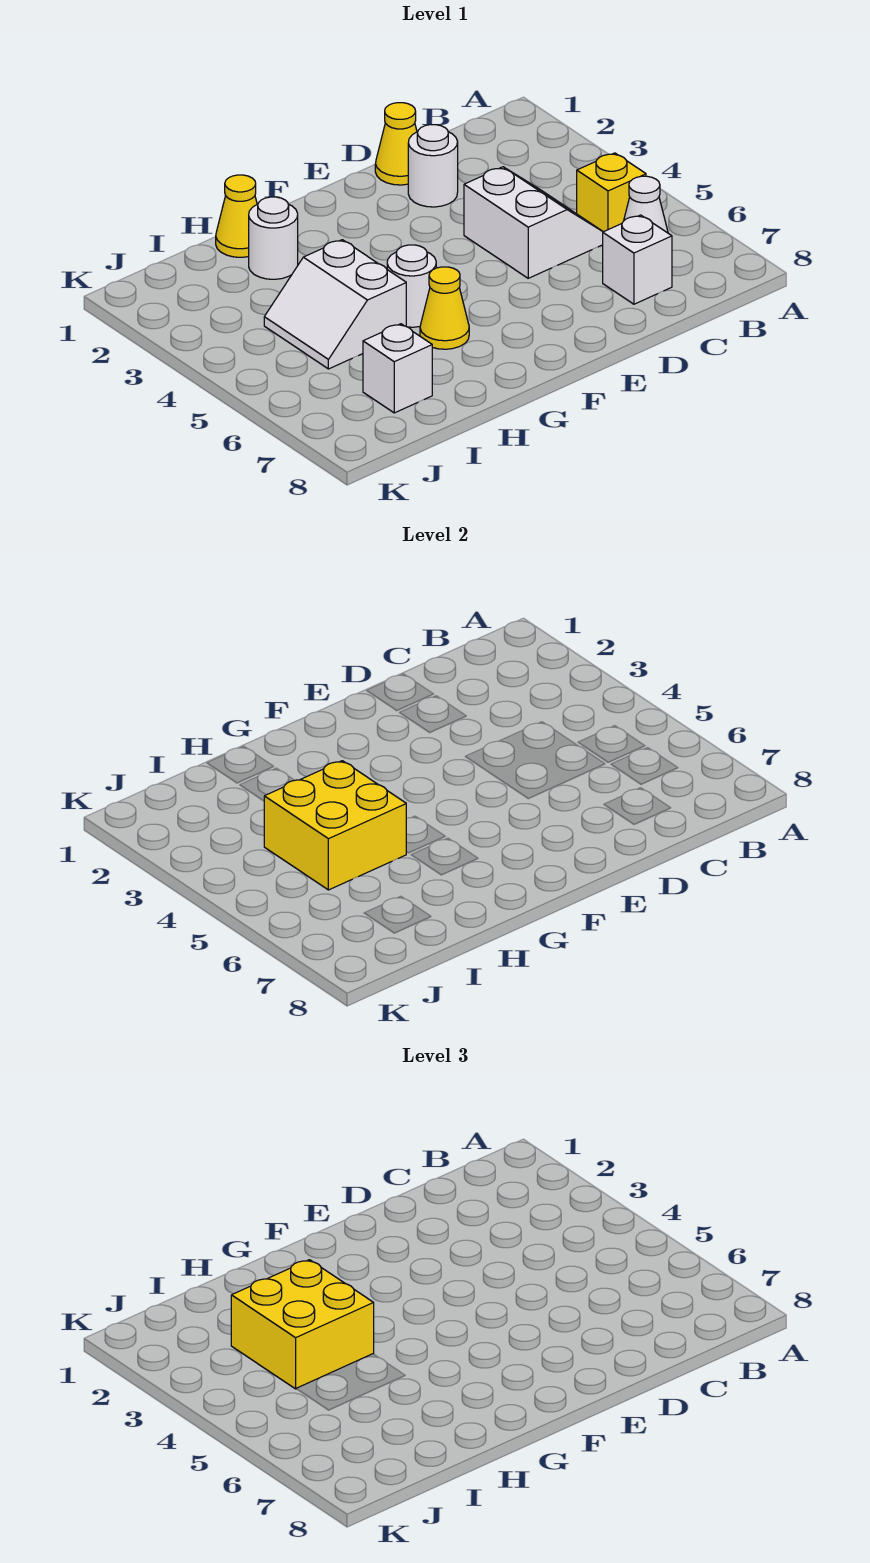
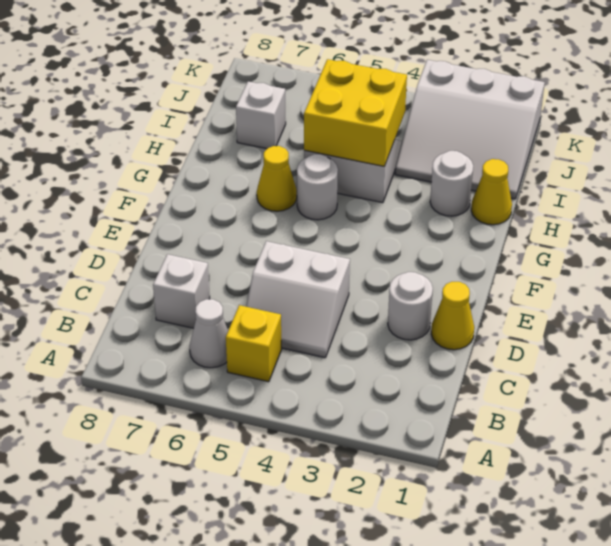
yellow 2x2 brick [231,1260,374,1389] -> none
none -> white 3x3 slope [395,60,545,199]

